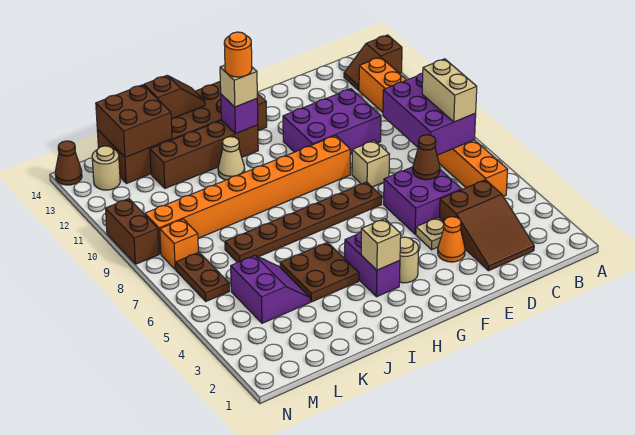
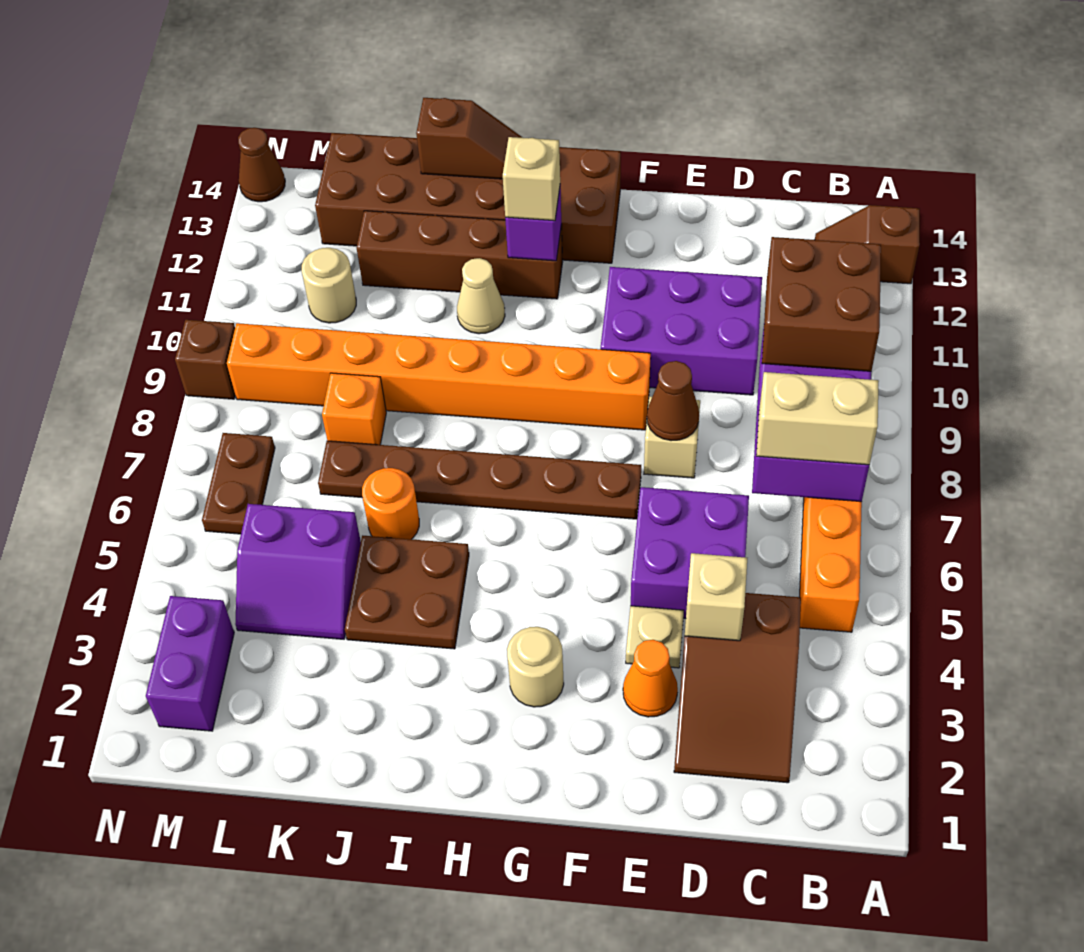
tan 1x2 brick [422,59,477,122] -> tan 1x2 brick turned to [756,372,879,465]
brown 1x1 cone [413,135,440,180] -> brown 1x1 cone moved to [647,361,699,441]
purple 1x2 brick [345,232,400,297] -> purple 1x2 brick moved to [146,596,234,731]
tan 1x1 brick [361,219,401,270] -> tan 1x1 brick moved to [685,553,747,641]
orange 1x1 round brick [224,32,252,77] -> orange 1x1 round brick moved to [362,468,419,539]
purple 2x2 slope [231,255,310,323] -> purple 2x2 slope turned to [235,504,361,639]
brown 2x2 brick [96,85,172,157] -> brown 2x2 brick moved to [762,237,881,371]
orange 1x1 brick [160,219,198,270] -> orange 1x1 brick moved to [322,373,386,445]
tan 1x1 round brick [92,146,120,190] -> tan 1x1 round brick moved to [302,248,356,323]
brown 1x2 brick [105,199,159,264] -> brown 1x1 brick [175,320,235,399]

